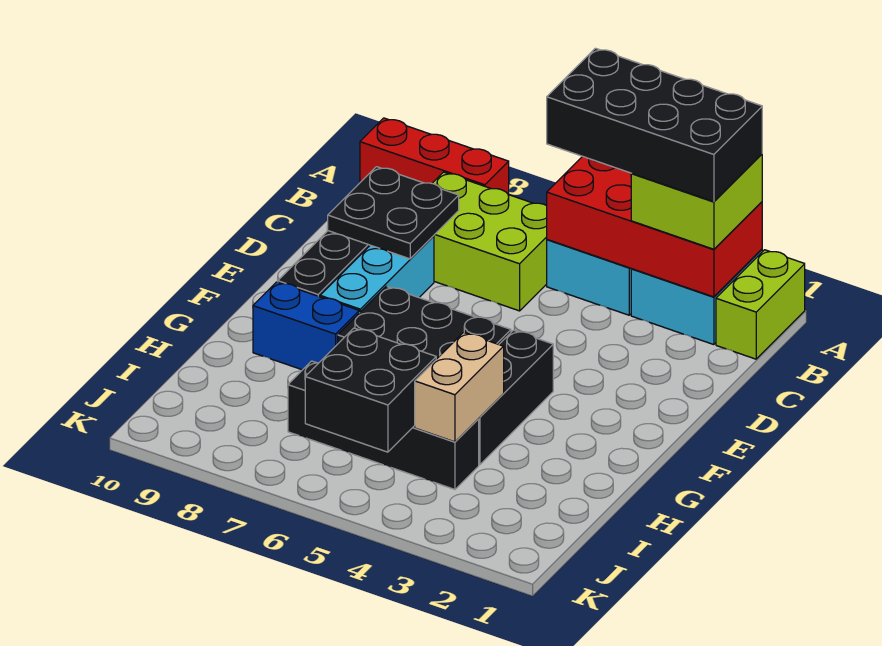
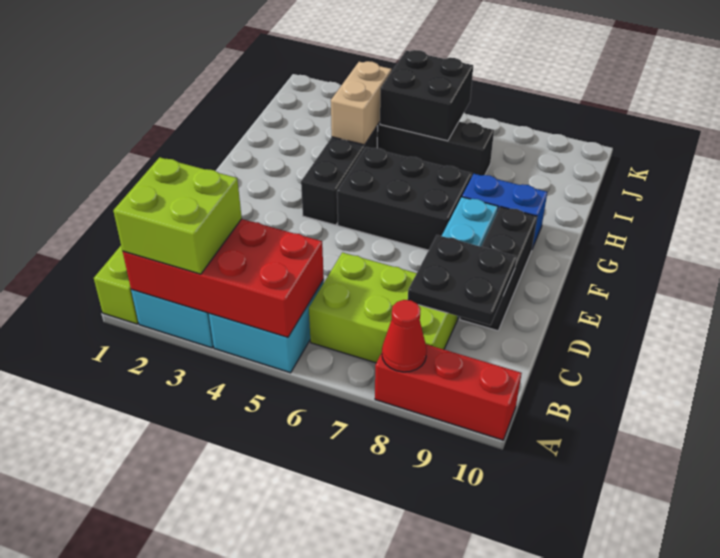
black 2x4 brick [547,48,762,202] -> none
none -> red 1x1 cone [382,300,427,372]

